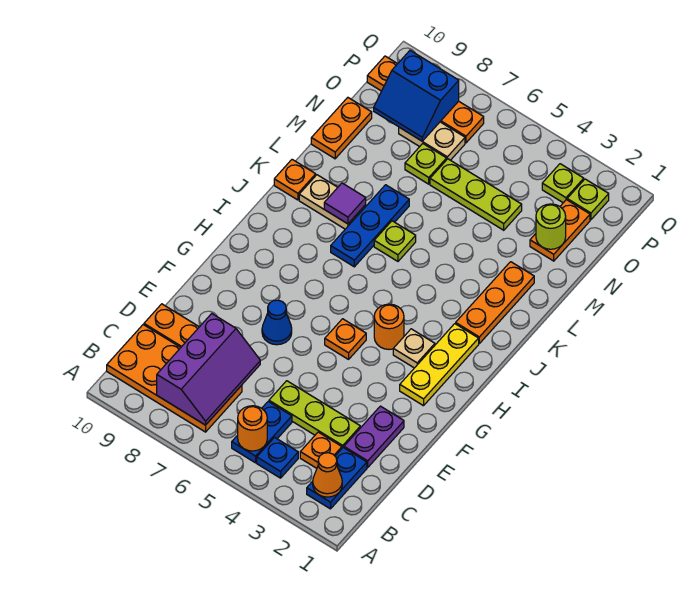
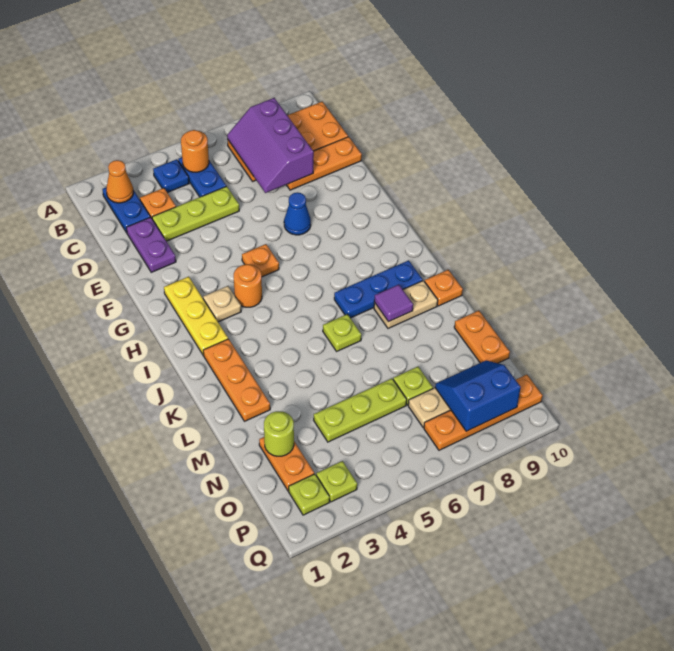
blue 1x3 plate [331,185,409,267] -> blue 1x3 plate turned to [334,260,423,318]

